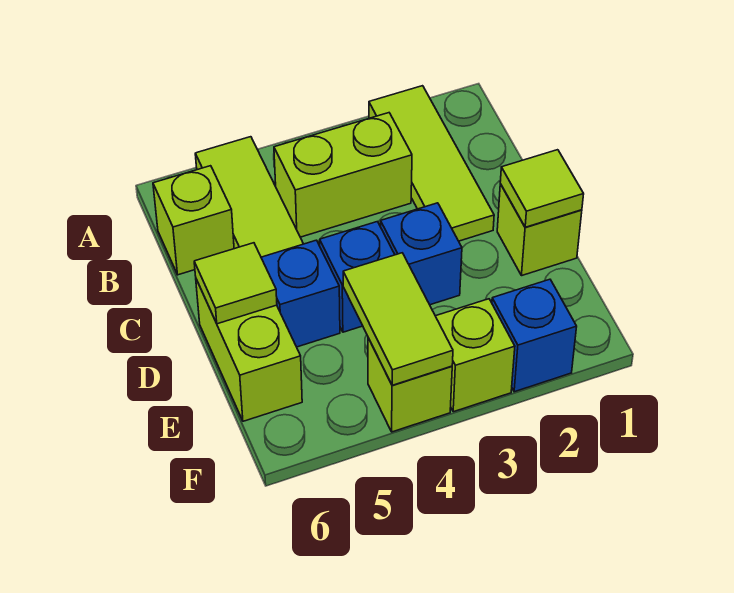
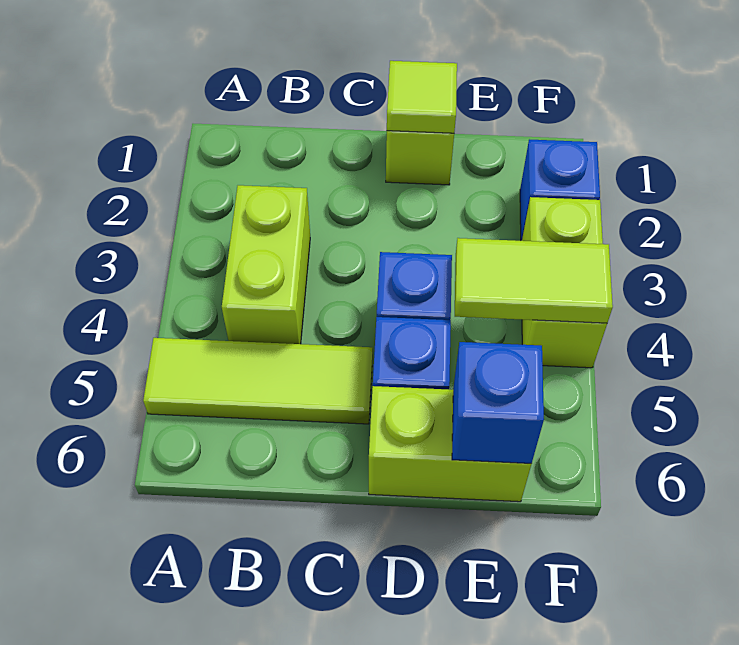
lime 1x3 tile [369,86,494,241] -> none
lime 1x1 brick [153,166,234,275] -> none
blue 1x1 brick [381,203,462,305] -> blue 1x1 brick moved to [452,342,544,463]
lime 1x1 tile [194,243,277,324] -> none

